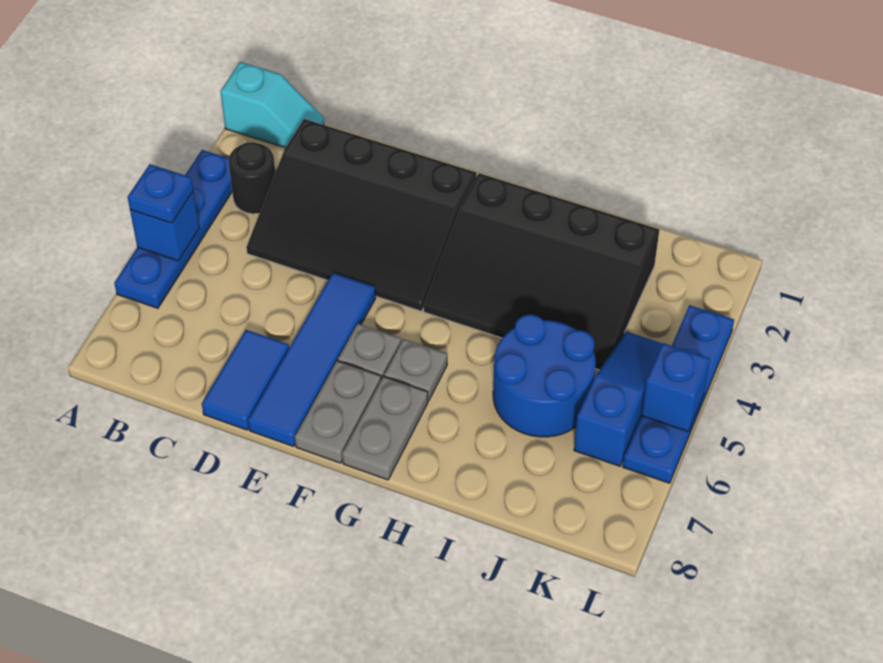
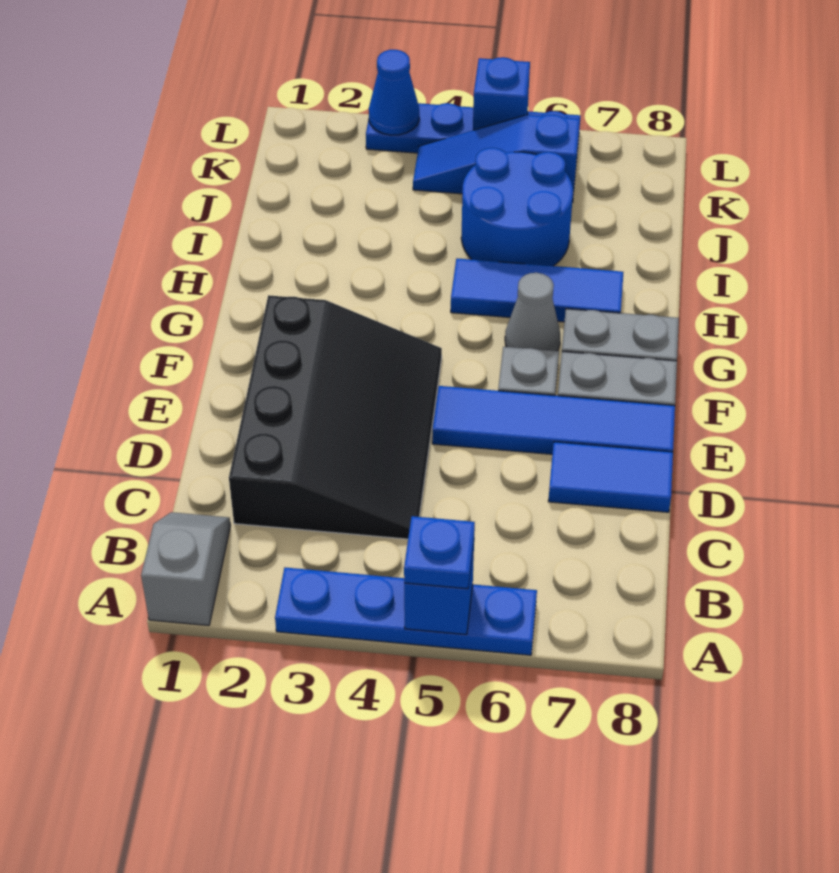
cyan 1x2 slope [220,62,324,148] -> grey 1x2 slope [141,512,230,626]
black 1x1 round brick [229,142,275,214] -> none
black 3x4 slope [424,173,659,370] -> none
grey 1x1 plate [384,339,447,401] -> grey 1x1 cone [505,273,560,351]
none -> blue 1x3 tile [451,259,623,322]
none -> blue 1x1 cone [369,50,419,135]

